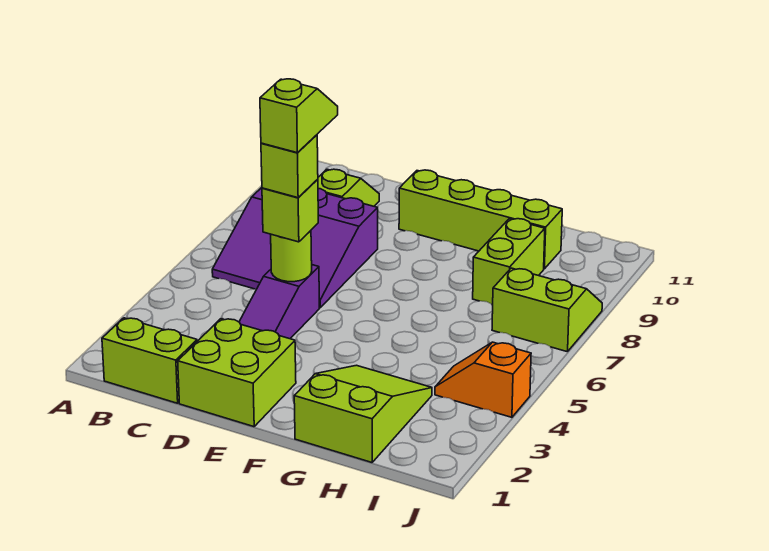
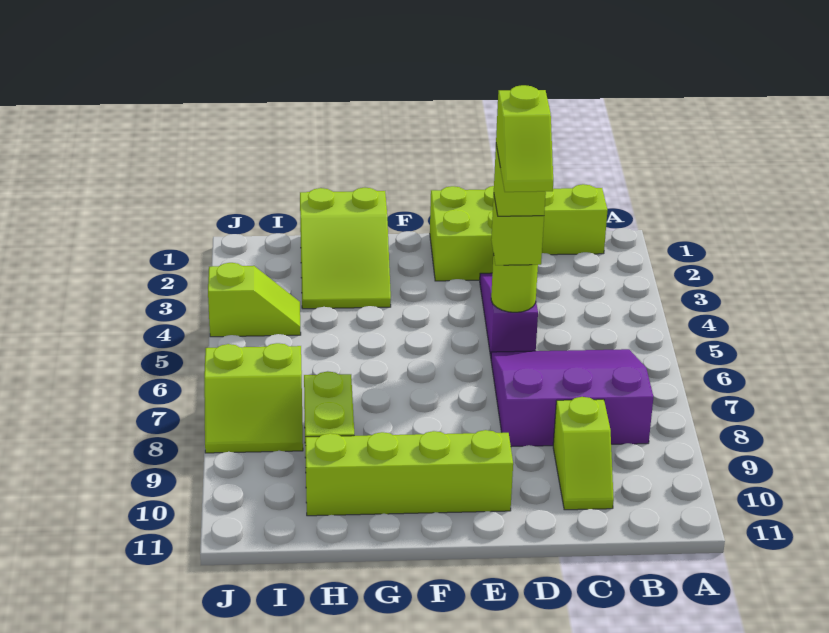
orange 1x2 slope [435,342,531,417] -> lime 1x2 slope [208,263,301,337]

